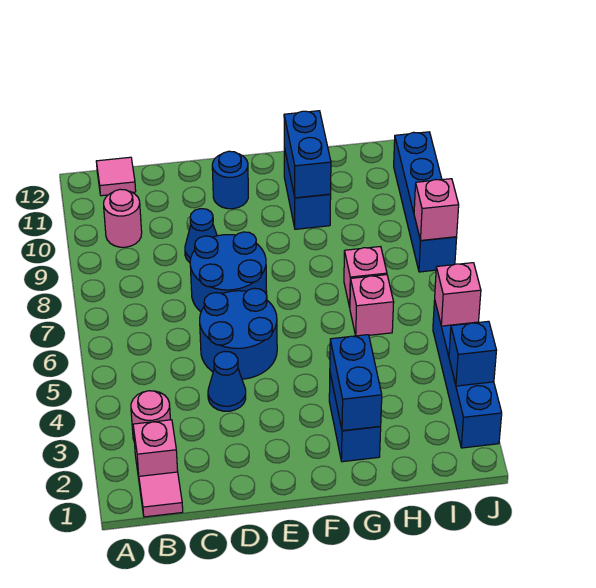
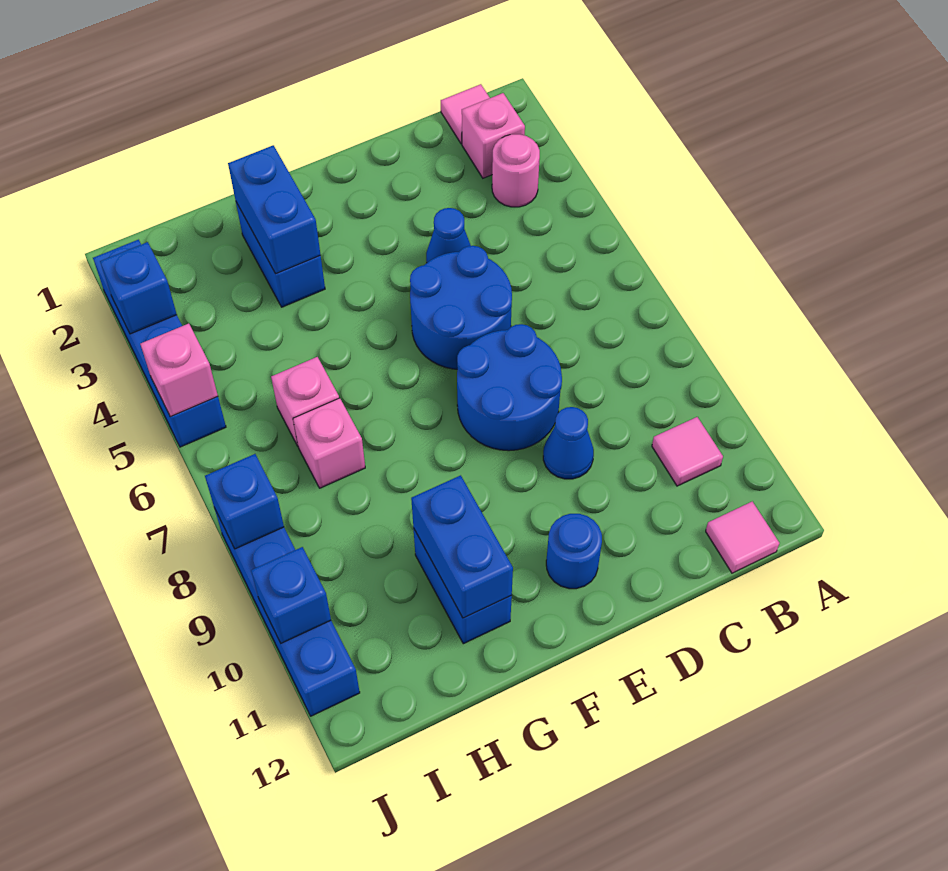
pink 1x1 round brick [104,189,142,247] -> pink 1x1 tile [652,417,723,486]
pink 1x1 brick [414,179,459,241] -> blue 1x1 brick [205,454,284,549]
none -> blue 1x1 brick [251,547,331,643]

